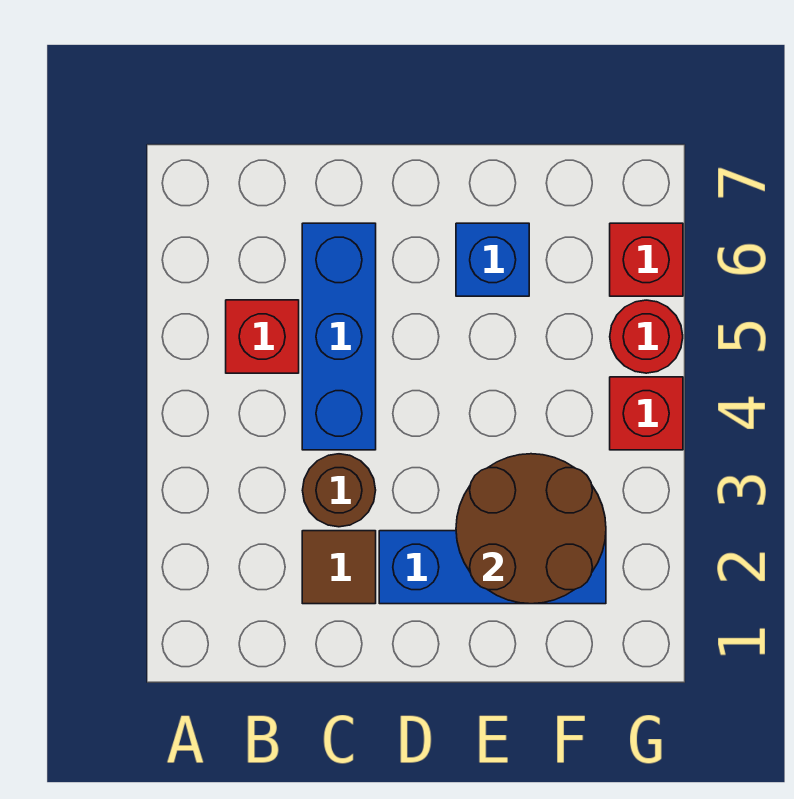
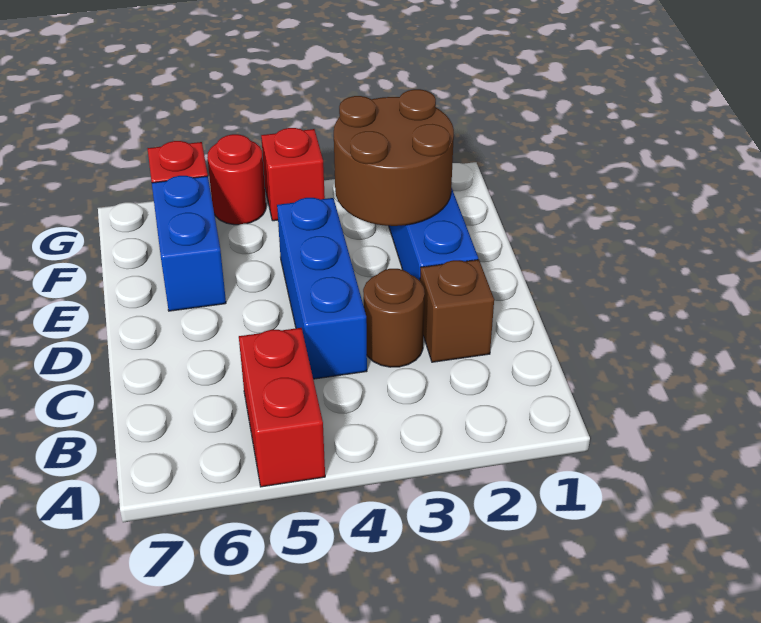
red 1x1 brick [226,300,299,373] -> red 1x2 brick [239,328,325,487]
brown 1x1 tile [302,531,376,604] -> brown 1x1 brick [420,260,494,362]
blue 1x3 brick [302,223,376,450] -> blue 1x3 brick turned to [277,198,367,379]
blue 1x1 brick [456,223,529,296] -> blue 1x2 brick [152,176,226,311]

